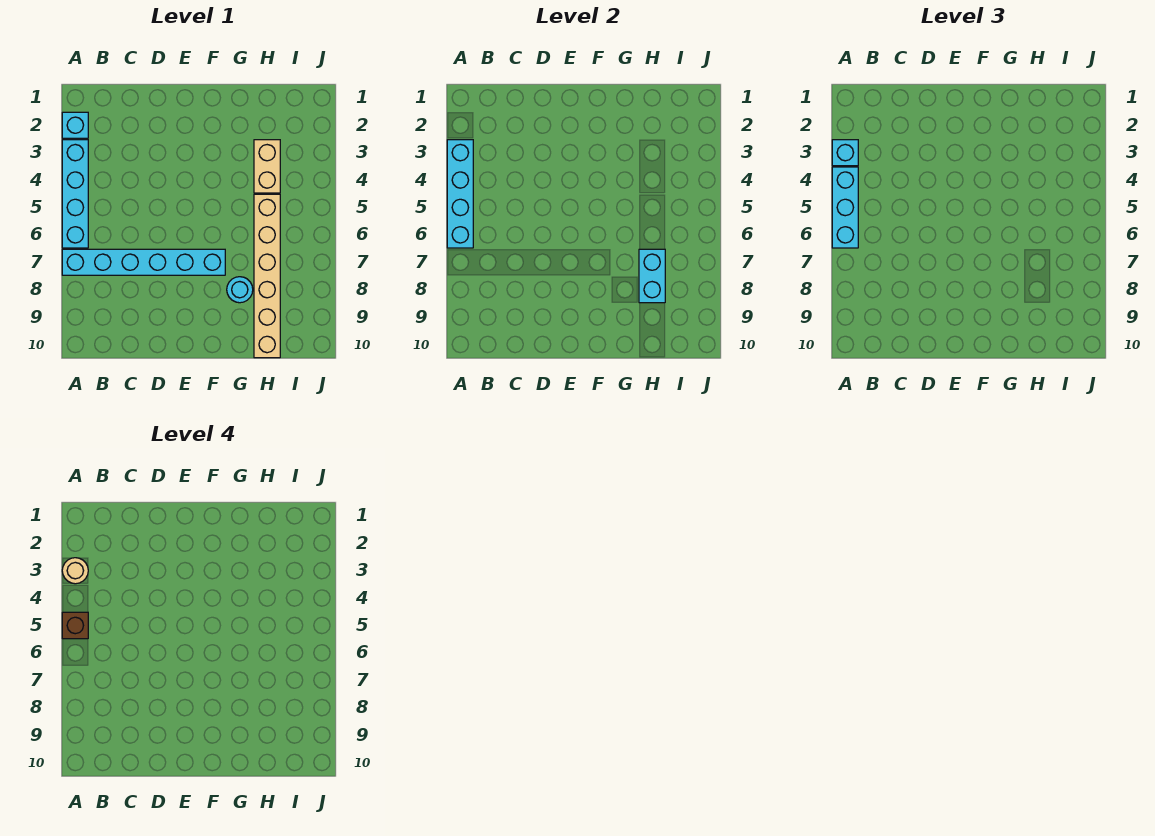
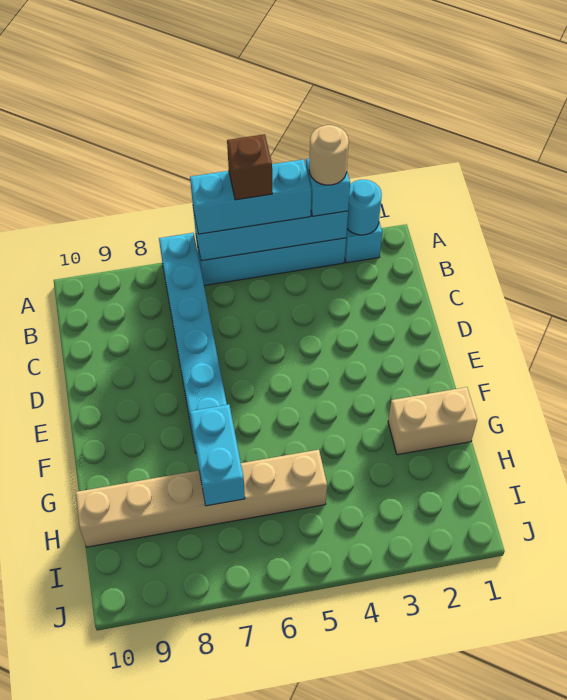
cyan 1x1 round brick [227,277,253,303] -> cyan 1x1 round brick moved to [347,180,382,235]
tan 1x2 brick [254,140,280,193] -> tan 1x2 brick moved to [388,387,477,455]
cyan 1x2 brick [639,249,665,303] -> cyan 1x2 brick turned to [190,405,245,506]

